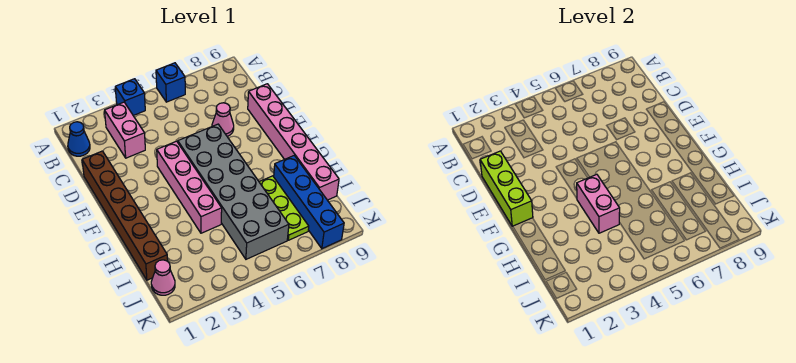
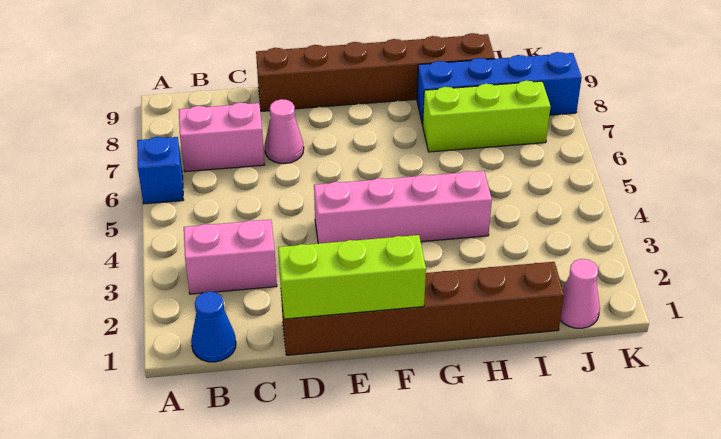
blue 1x1 brick [115,79,145,116] -> none
pink 1x6 brick [248,84,339,200] -> brown 1x6 brick [256,33,495,111]
grey 2x6 brick [178,124,289,259] -> none
pink 1x2 brick [577,174,620,233] -> pink 1x2 brick moved to [179,103,264,172]
lime 1x3 plate [259,176,309,240] -> lime 1x3 brick [423,81,551,152]

